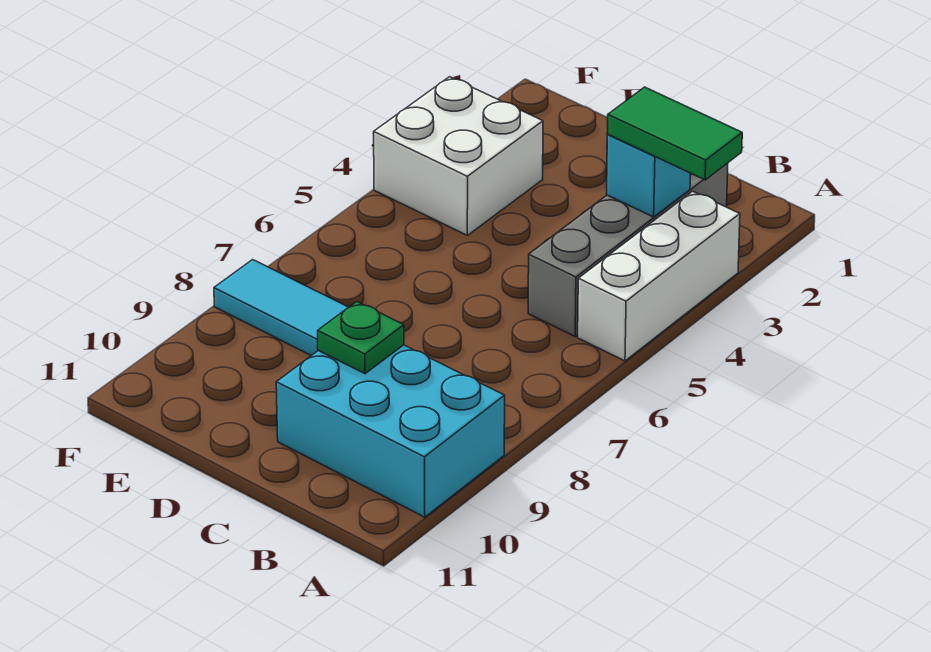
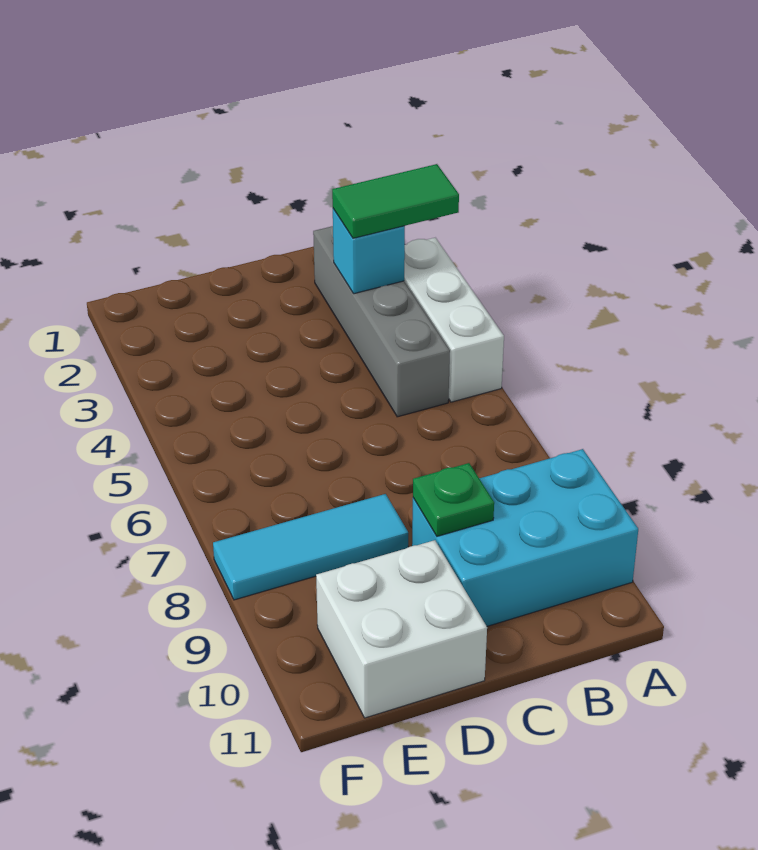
white 2x2 brick [374,77,543,235] -> white 2x2 brick moved to [316,540,487,718]

